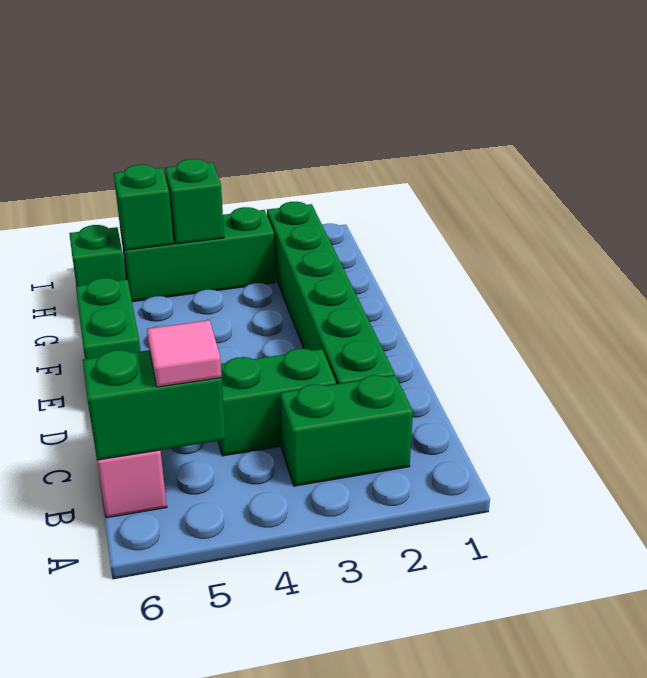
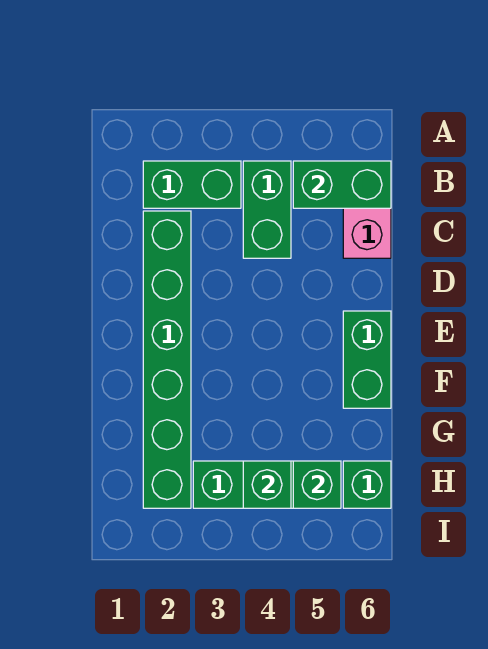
pink 1x1 tile [147,320,222,387] -> none
green 1x2 brick [218,349,336,456] -> green 1x2 brick turned to [243,161,291,258]

